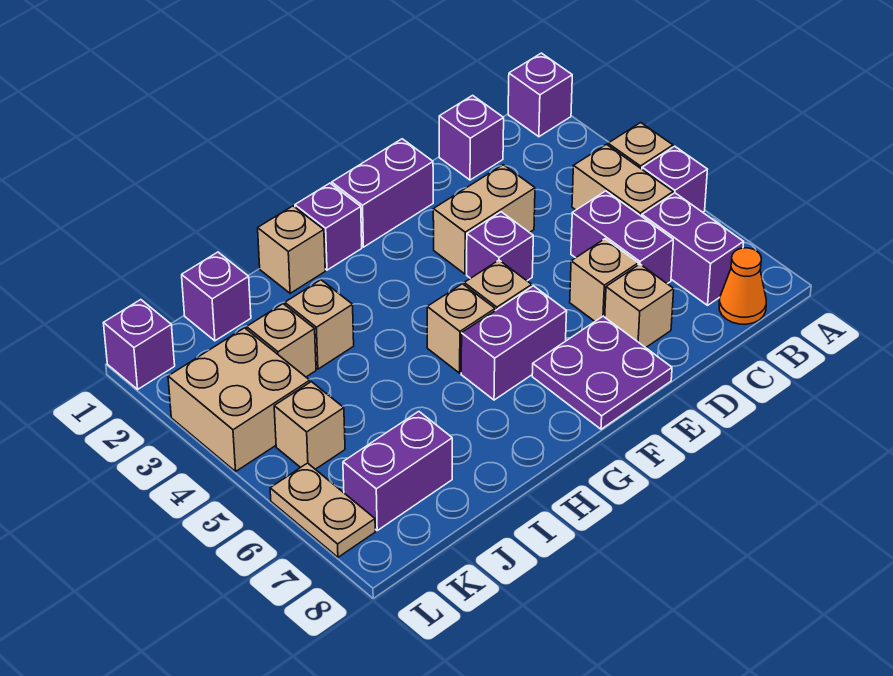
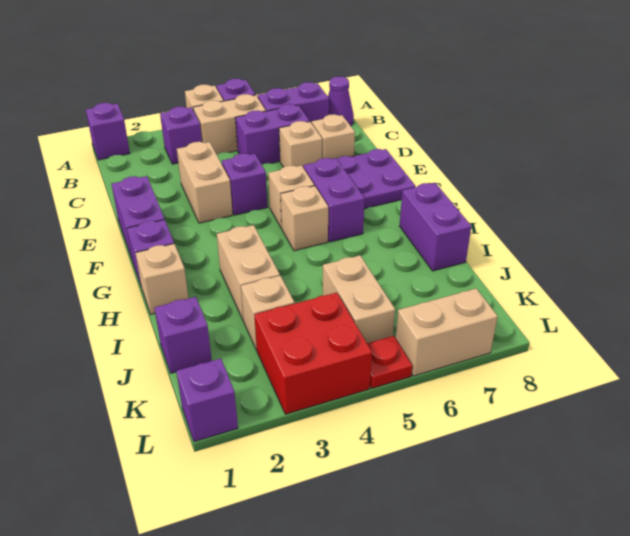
orange 1x1 cone [719,248,766,324] -> purple 1x1 cone [328,76,354,126]
purple 1x1 brick [439,95,504,180] -> purple 1x1 brick moved to [160,107,202,164]
tan 1x1 brick [285,280,354,369] -> tan 1x2 brick [217,225,280,321]
purple 1x2 brick [343,411,452,530] -> purple 1x2 brick moved to [400,183,471,271]
tan 2x2 brick [168,328,310,471] -> red 2x2 brick [255,293,372,414]
tan 1x1 brick [274,382,345,469] -> tan 1x2 brick [323,255,395,343]
none -> red 1x1 plate [367,336,412,388]
tan 1x2 plate [270,463,375,557] -> tan 1x2 brick [396,289,498,376]

